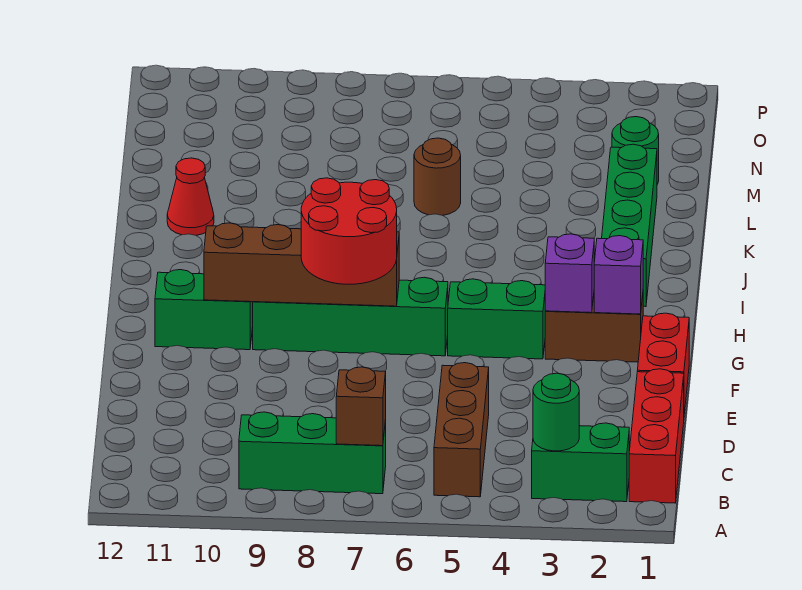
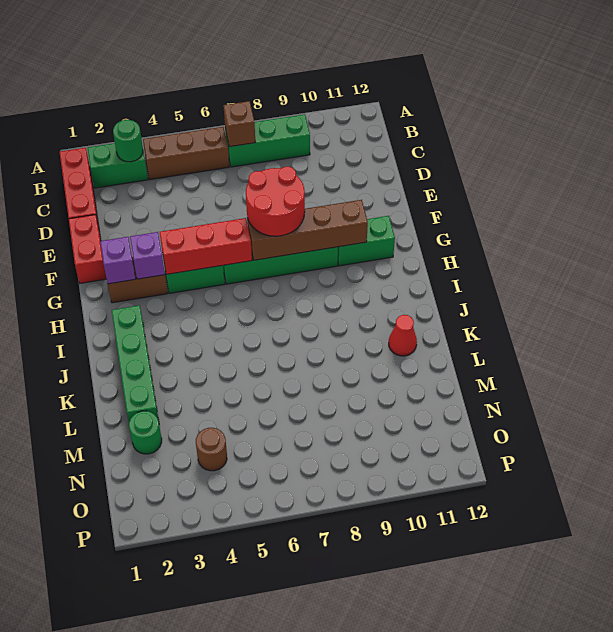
brown 1x3 brick [434,363,489,497] -> brown 1x3 brick turned to [143,127,229,180]
none -> red 1x3 brick [160,218,252,274]
brown 1x1 round brick [414,138,461,215] -> brown 1x1 round brick moved to [196,428,227,471]

